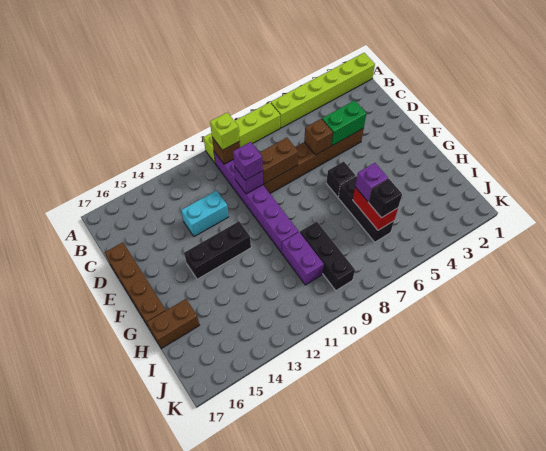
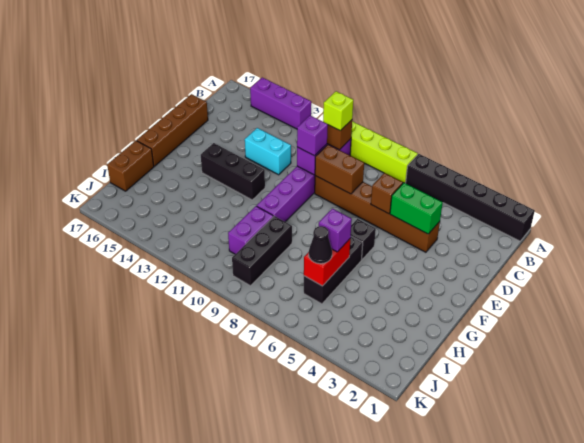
lime 1x6 brick [271,53,375,128] -> black 1x6 brick [406,154,535,241]
none -> purple 1x3 brick [250,78,311,129]
brown 1x2 brick [147,299,199,348] -> brown 1x2 brick turned to [107,141,154,191]
black 1x1 brick [368,179,402,218] -> black 1x1 cone [309,226,332,264]

